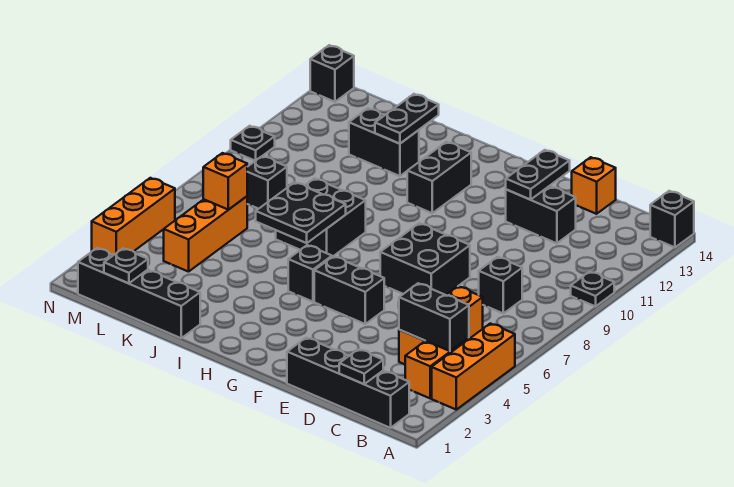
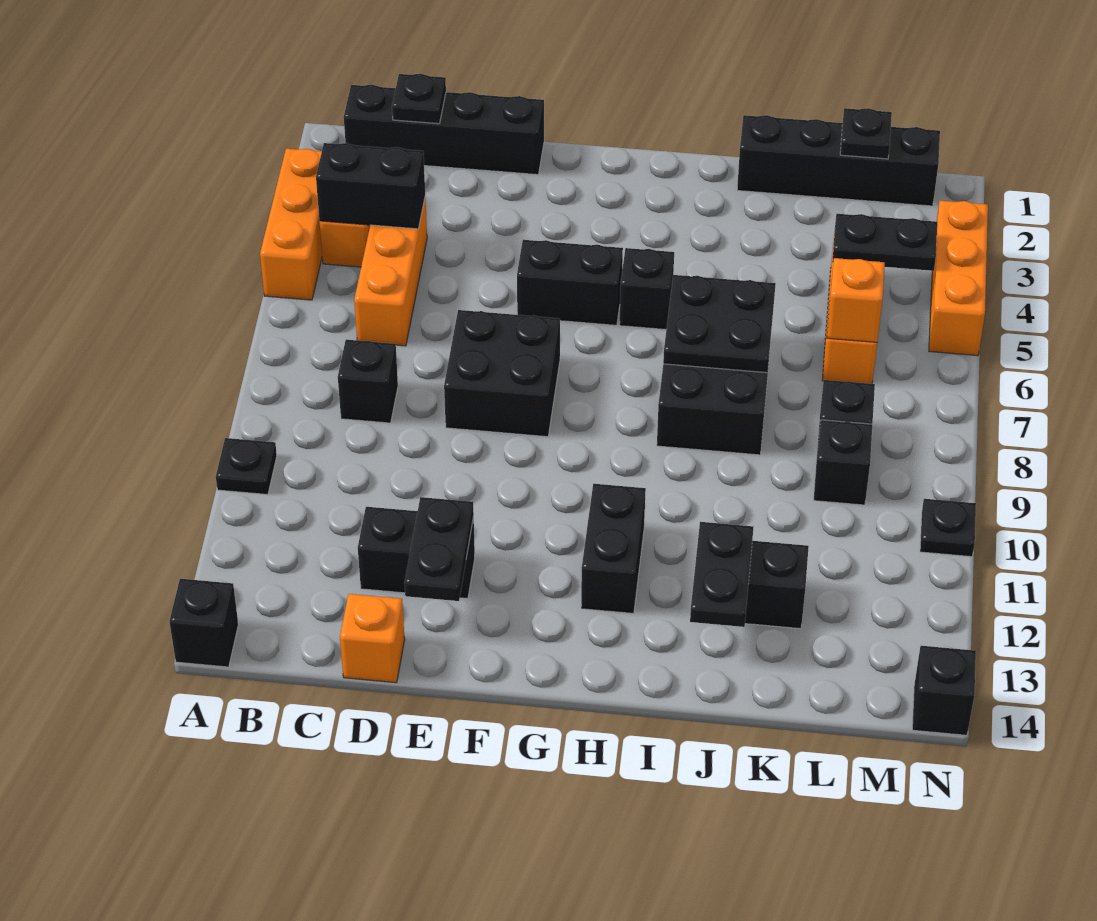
none -> black 1x2 plate [832,214,937,271]
none -> black 1x1 brick [814,420,872,505]

